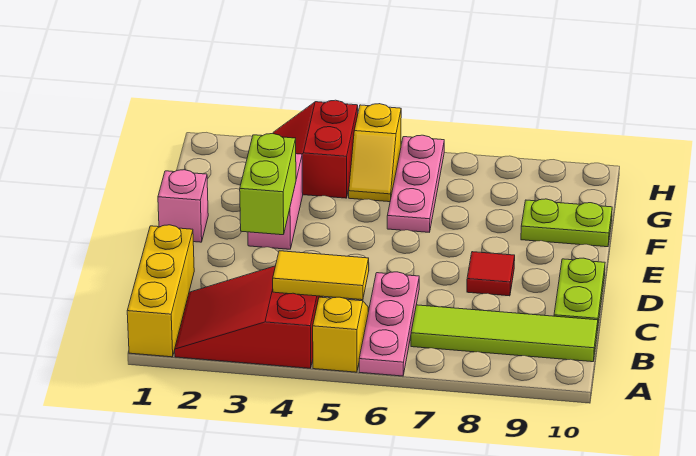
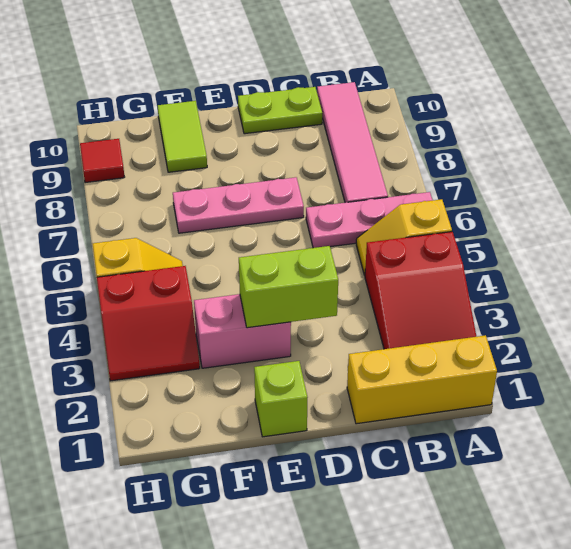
yellow 1x2 tile [273,251,369,300] -> none
lime 1x4 tile [411,305,598,362] -> pink 1x4 tile [317,82,388,203]
red 1x1 tile [467,252,515,296] -> red 1x1 tile moved to [80,139,124,183]
pink 1x1 brick [158,170,208,242] -> lime 1x1 brick [254,361,308,437]
pink 1x3 plate [387,135,444,232] -> pink 1x3 plate moved to [173,177,304,233]
lime 1x2 plate [521,199,612,247] -> lime 1x2 tile [158,101,207,172]

